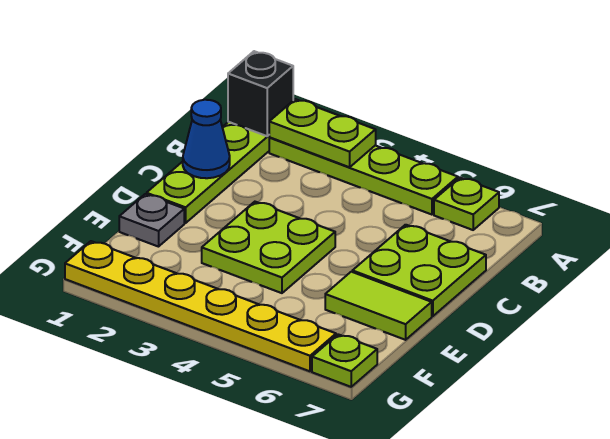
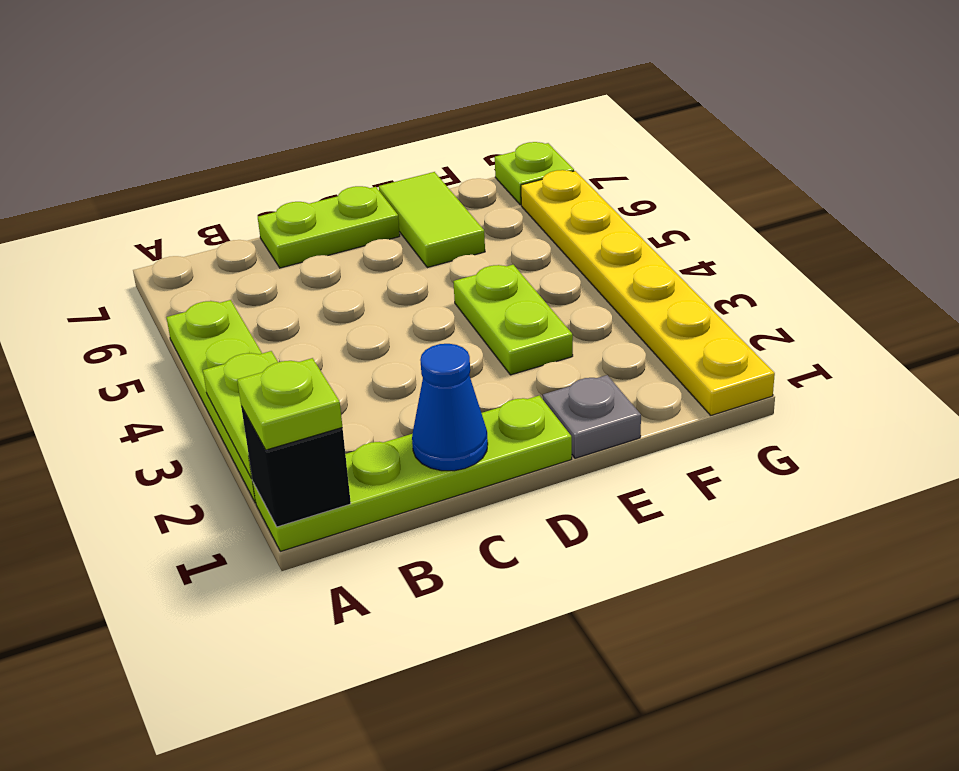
lime 1x1 plate [434,178,499,230] -> lime 1x1 plate moved to [237,358,342,450]
lime 2x2 plate [352,225,486,316] -> lime 1x2 plate [258,186,400,268]
lime 2x2 plate [202,202,335,293] -> lime 1x2 plate [453,265,573,375]

